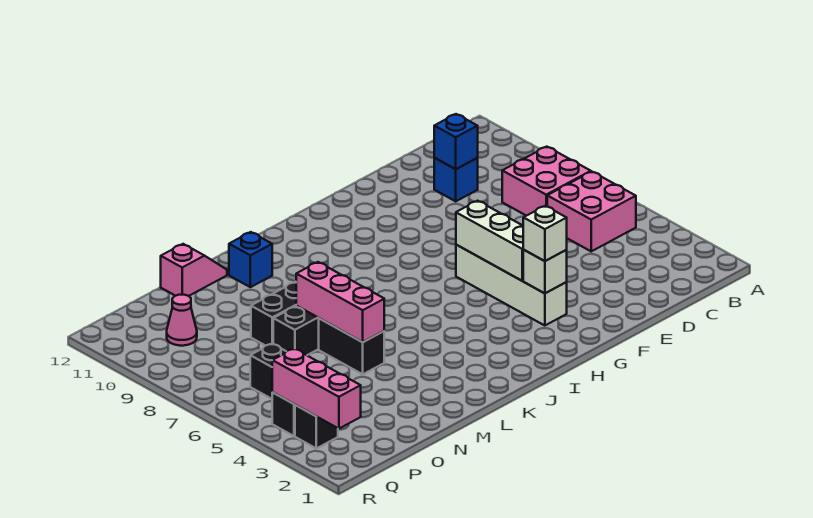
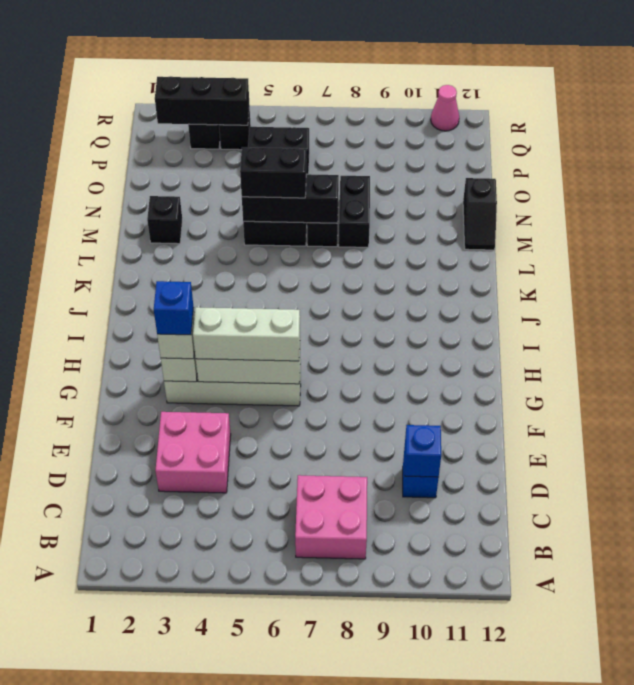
pink 2x2 brick [547,172,636,251] -> pink 2x2 brick moved to [155,412,231,493]
none -> white 1x3 brick [193,307,300,361]
blue 1x1 brick [229,232,272,287] -> blue 1x1 brick moved to [154,281,194,335]
none -> black 1x1 brick [147,196,182,244]
pink 1x3 brick [296,262,384,342] -> black 1x3 brick [242,174,339,223]
none -> black 1x2 brick [240,147,306,198]
pink 1x2 slope [161,244,227,296] -> black 1x2 slope [463,178,497,250]
pink 1x1 cone [167,295,197,346] -> pink 1x1 cone moved to [431,85,459,131]
pink 1x3 brick [272,349,361,429] -> black 1x3 brick [155,76,249,125]

